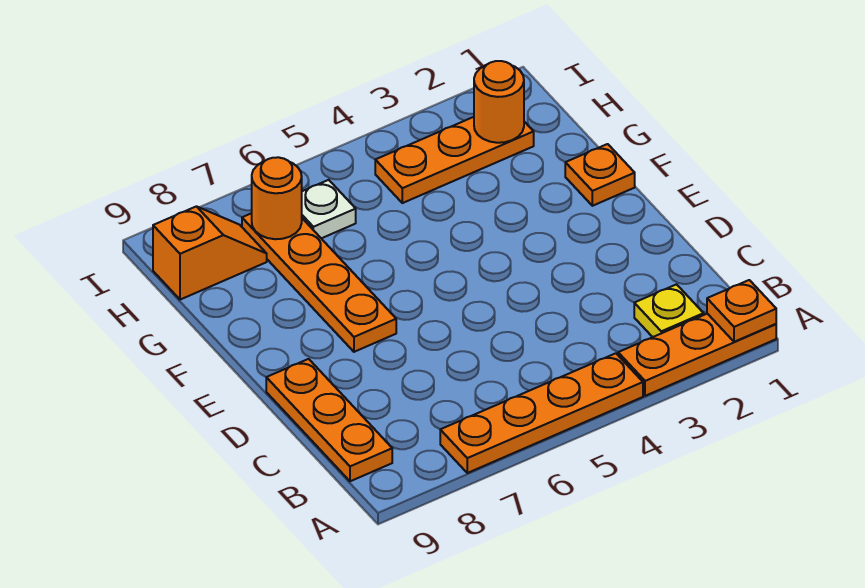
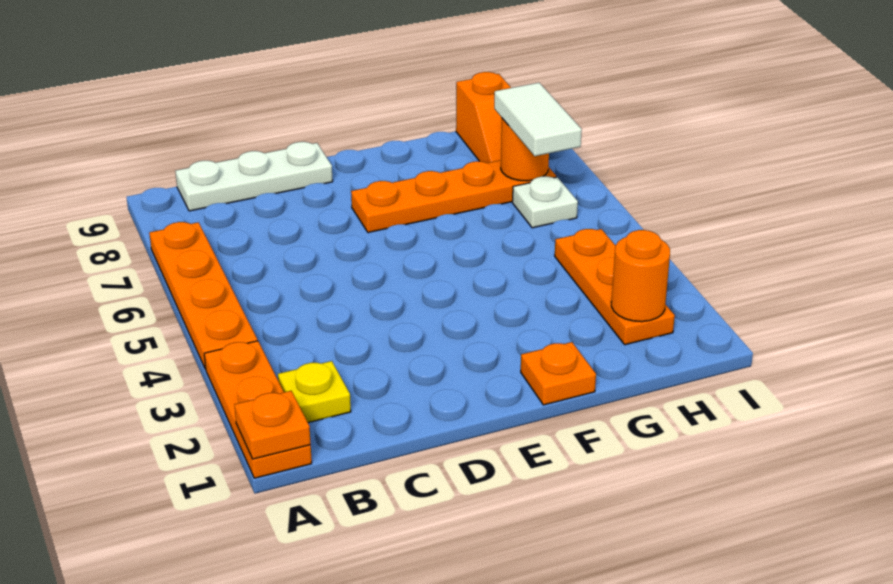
orange 1x3 plate [266,359,392,481] -> white 1x3 plate [175,142,333,211]
none -> white 1x2 tile [494,83,582,156]

